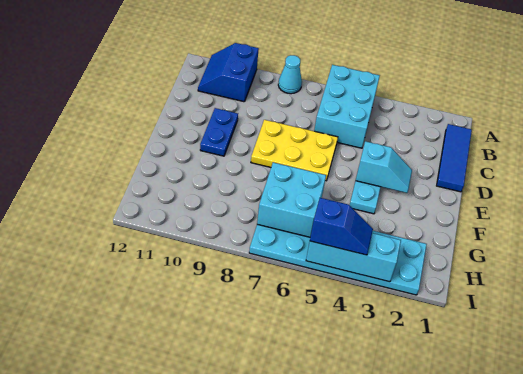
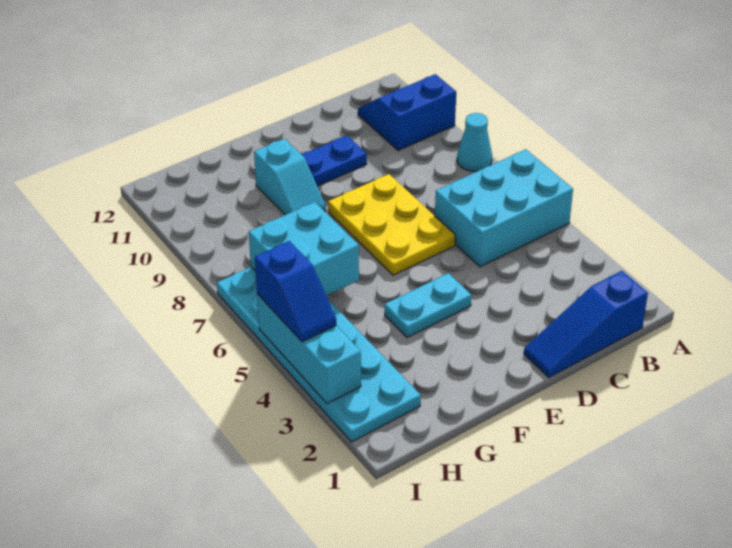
blue 1x3 tile [437,124,472,192] -> blue 1x3 slope [524,271,648,378]
cyan 1x2 slope [356,141,412,193] -> cyan 1x2 slope moved to [254,139,326,215]

